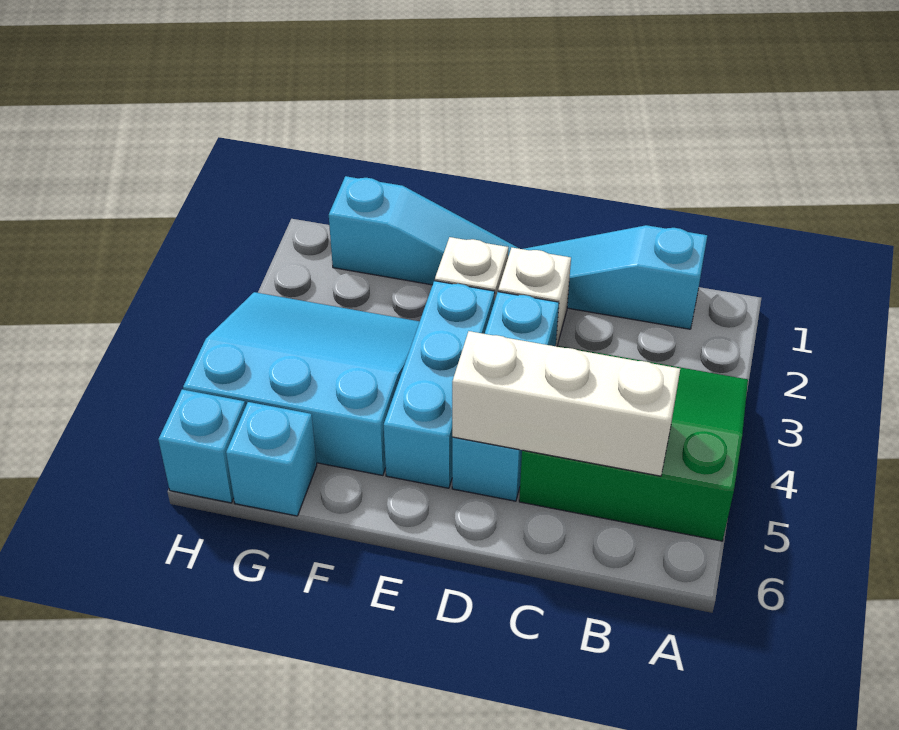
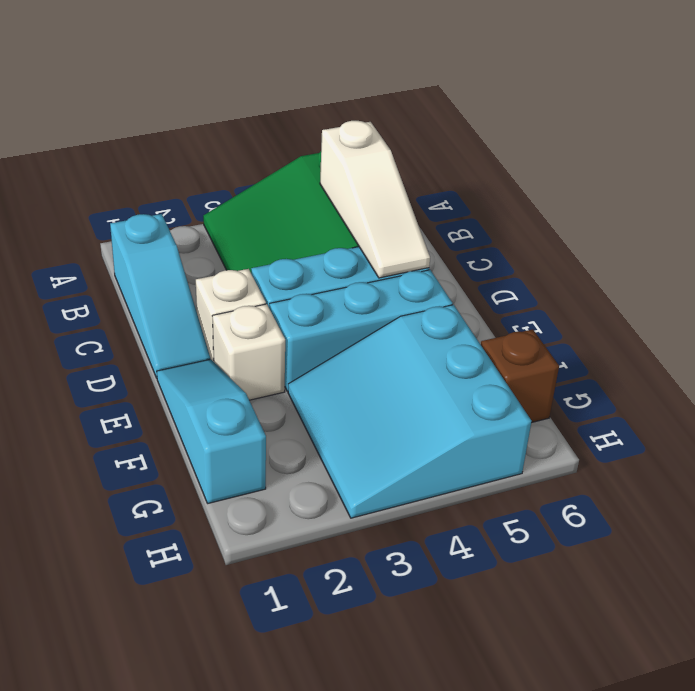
white 1x3 brick [452,331,680,476] -> white 1x3 slope [320,121,430,278]
cyan 1x1 brick [226,402,317,516] -> brown 1x1 brick [481,329,559,423]
cyan 1x1 brick [158,389,245,503] -> none

